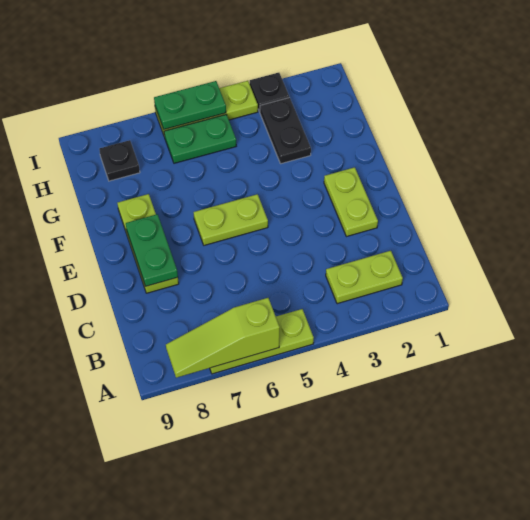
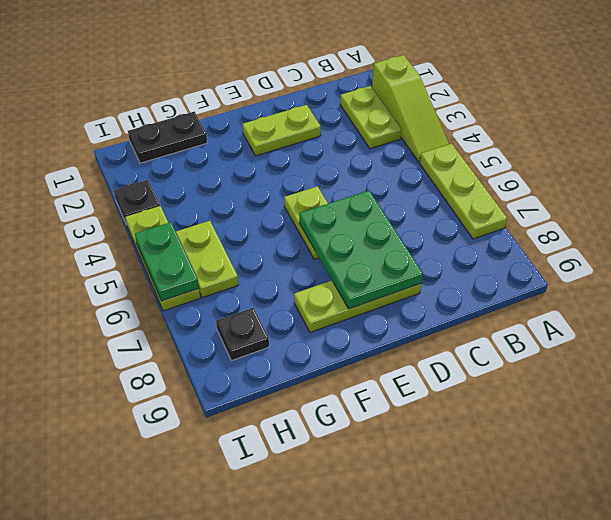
lime 1x3 slope [166,298,280,378] -> lime 1x3 slope moved to [372,55,449,162]
green 1x2 plate [126,214,178,286] -> green 2x3 plate [299,191,423,309]
black 1x2 plate [260,97,311,164] -> black 1x2 plate moved to [128,112,207,163]
green 1x2 plate [164,115,236,163] -> lime 1x2 plate [176,221,238,298]

